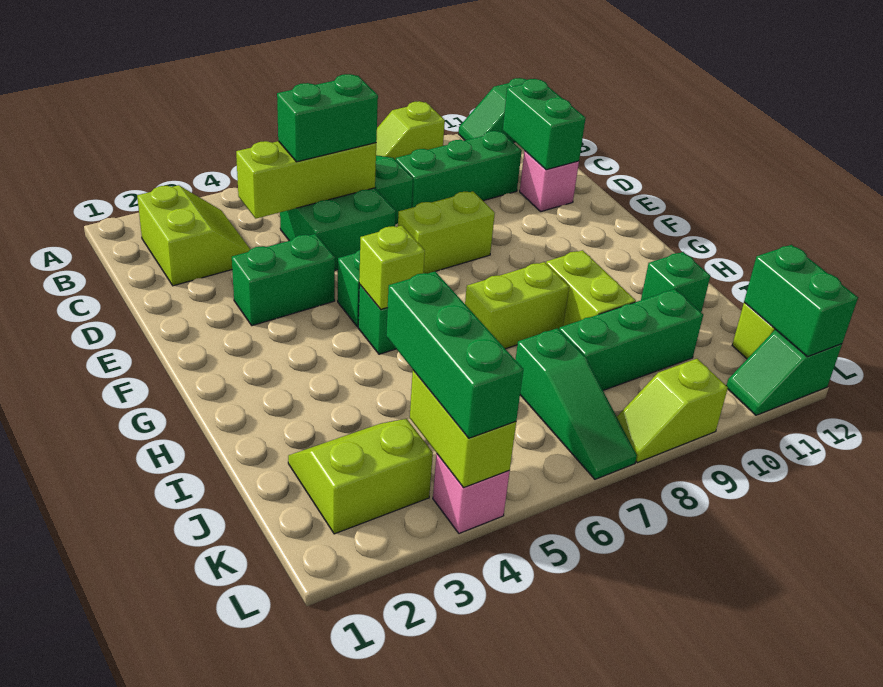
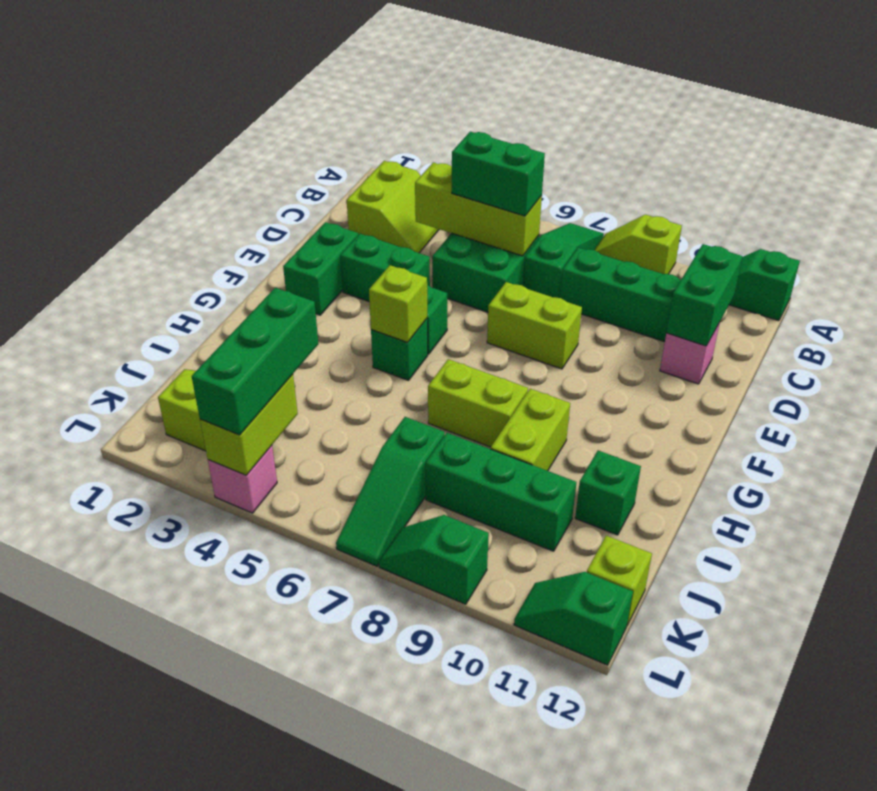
green 1x2 brick [744,245,858,357] -> green 1x2 brick moved to [283,222,358,315]
lime 1x2 slope [617,359,728,463] -> green 1x2 slope [379,515,489,604]

